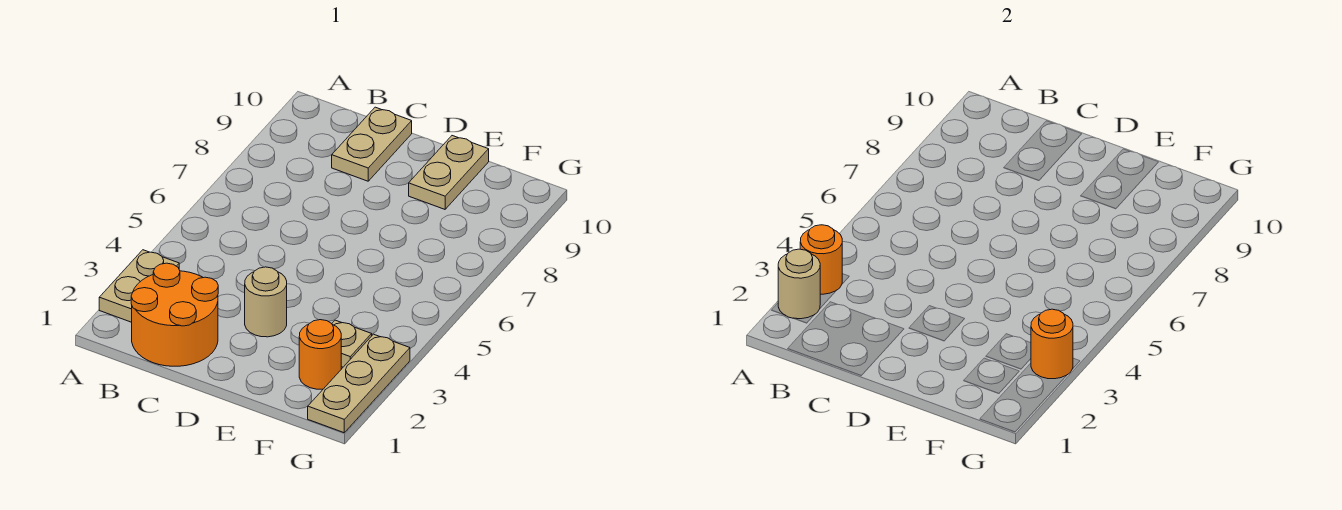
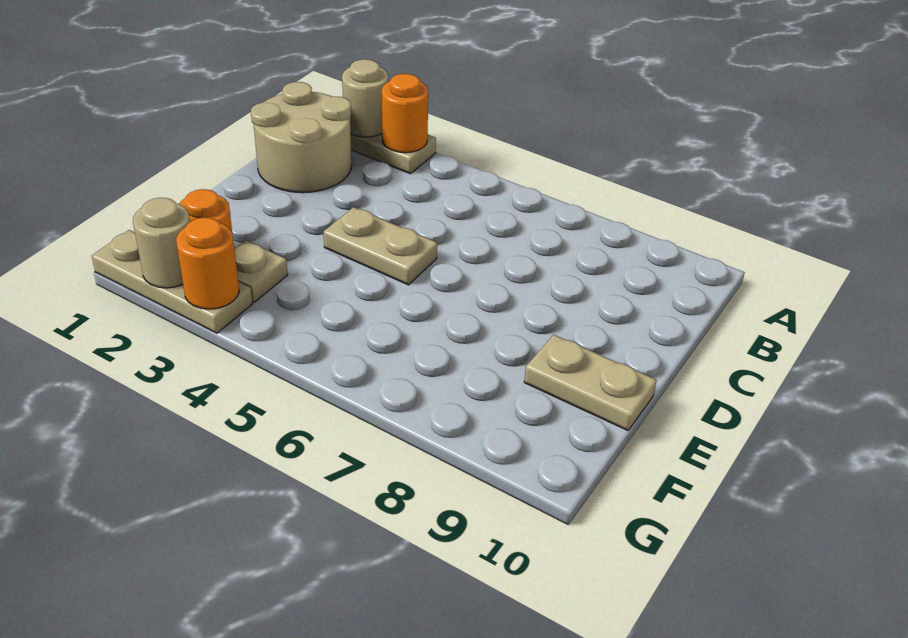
orange 2x2 round brick [131,263,218,366] -> tan 2x2 round brick [251,82,352,193]
tan 1x2 plate [332,107,412,181] -> tan 1x2 plate moved to [323,207,437,285]
tan 1x1 round brick [245,267,287,337] -> tan 1x1 round brick moved to [133,198,190,288]

